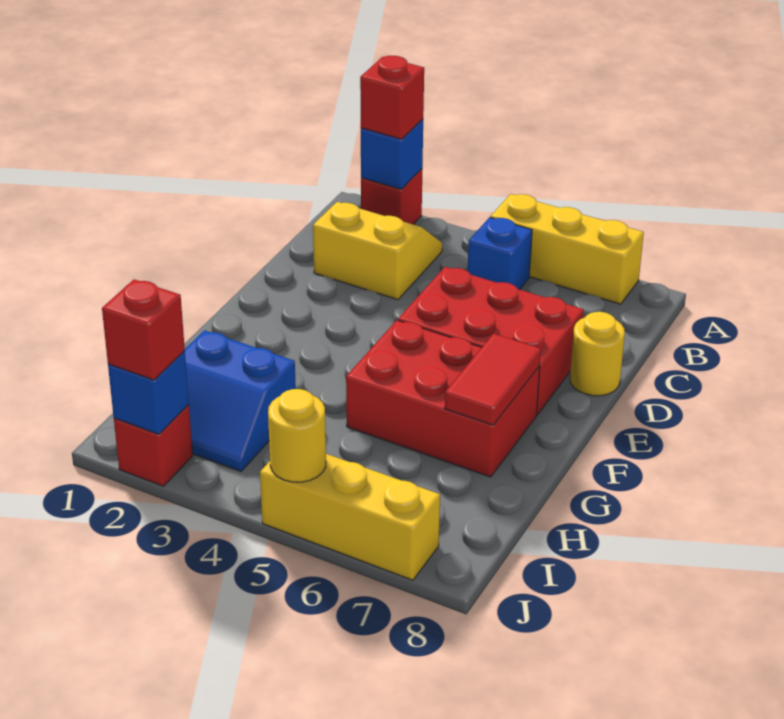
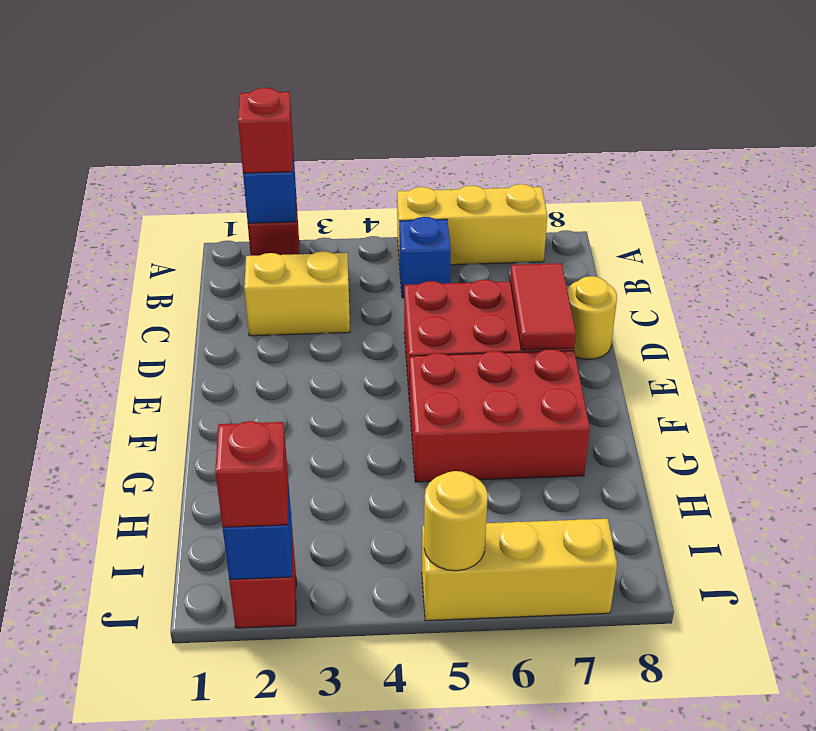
red 1x2 tile [445,334,541,425] -> red 1x2 tile moved to [510,263,576,350]
blue 2x2 slope [185,330,296,471] -> none

